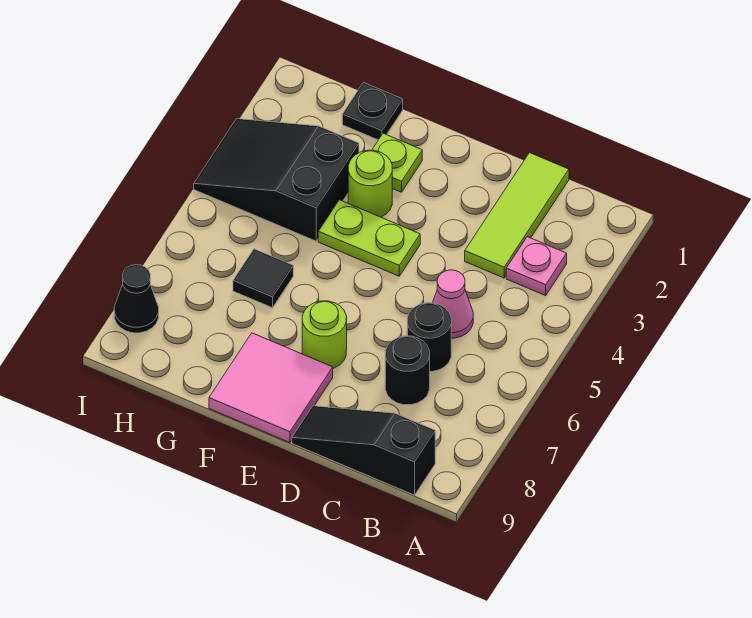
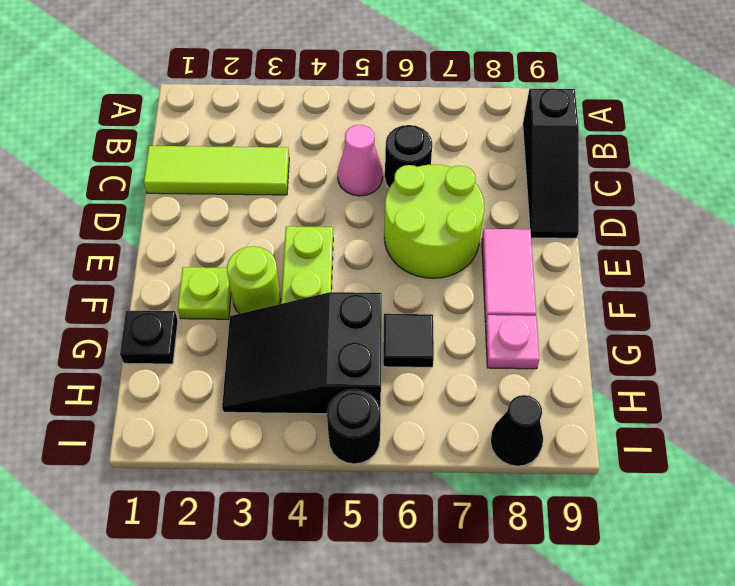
pink 1x1 plate [506,237,567,295] -> pink 1x1 plate moved to [486,315,539,369]
black 1x1 round brick [385,336,430,405] -> black 1x1 round brick moved to [327,389,381,464]
lime 1x1 round brick [302,301,347,368] -> lime 2x2 round brick [384,165,485,278]
pink 2x2 tile [209,333,333,443] -> pink 1x2 tile [482,229,536,323]
black 2x3 slope [194,119,359,241] -> black 2x3 slope turned to [222,292,382,414]

